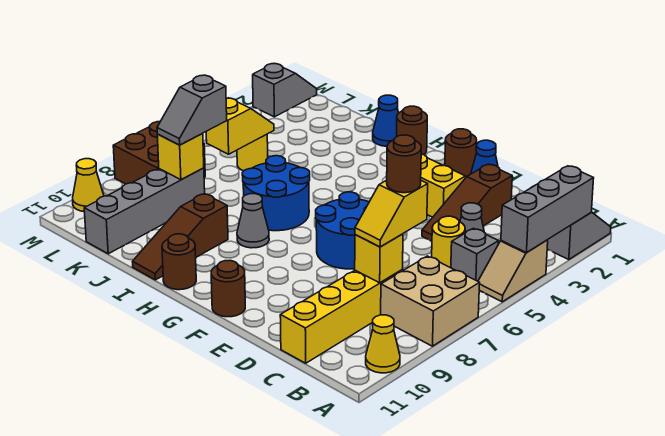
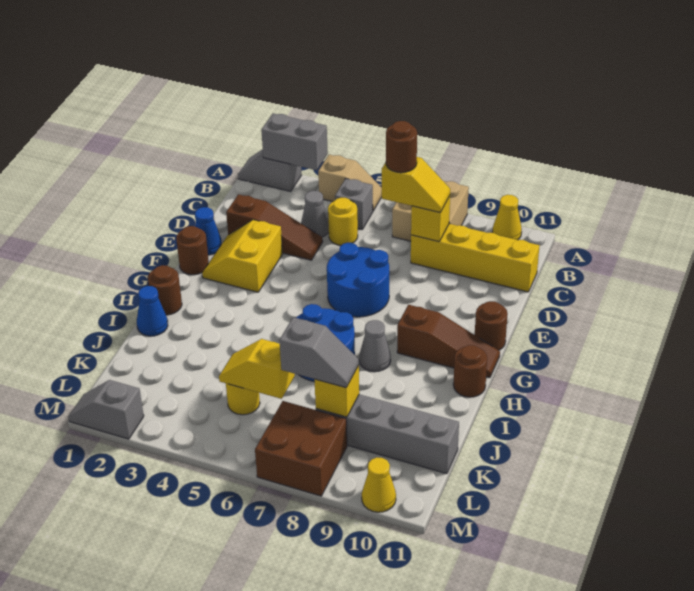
grey 1x3 brick [501,166,594,253] -> grey 1x2 brick [261,114,328,170]
brown 1x3 slope [132,194,228,280] -> brown 1x3 slope moved to [397,305,500,378]

